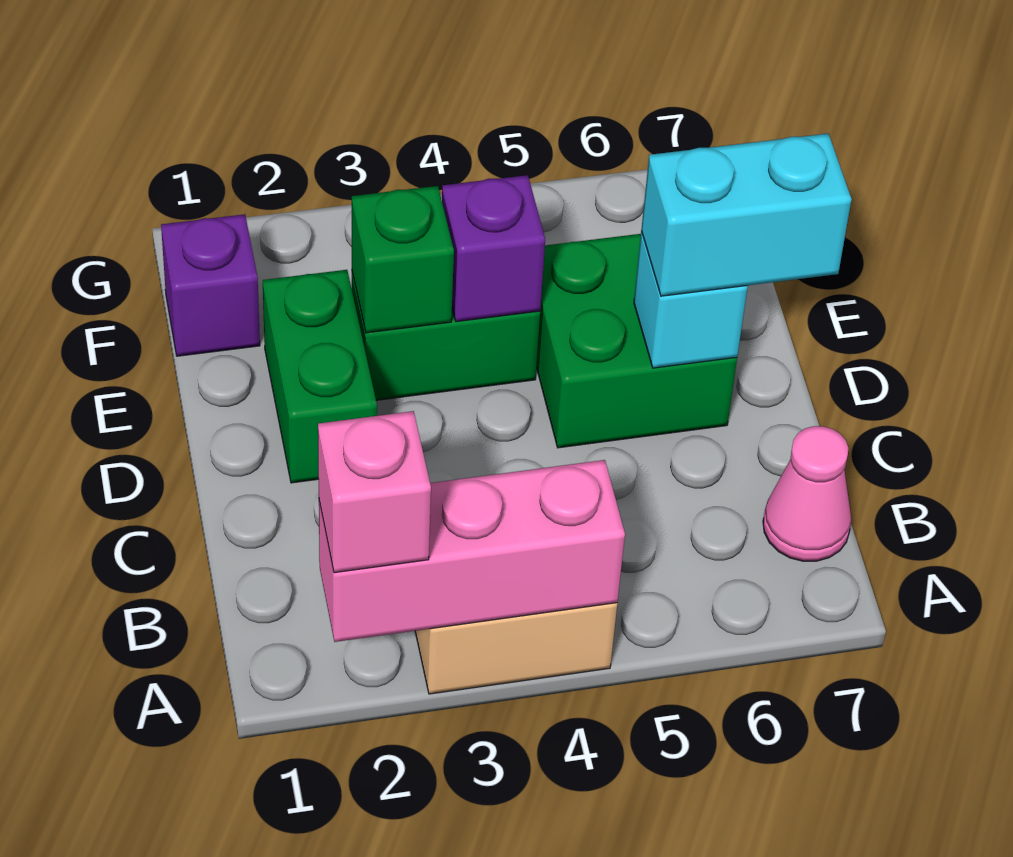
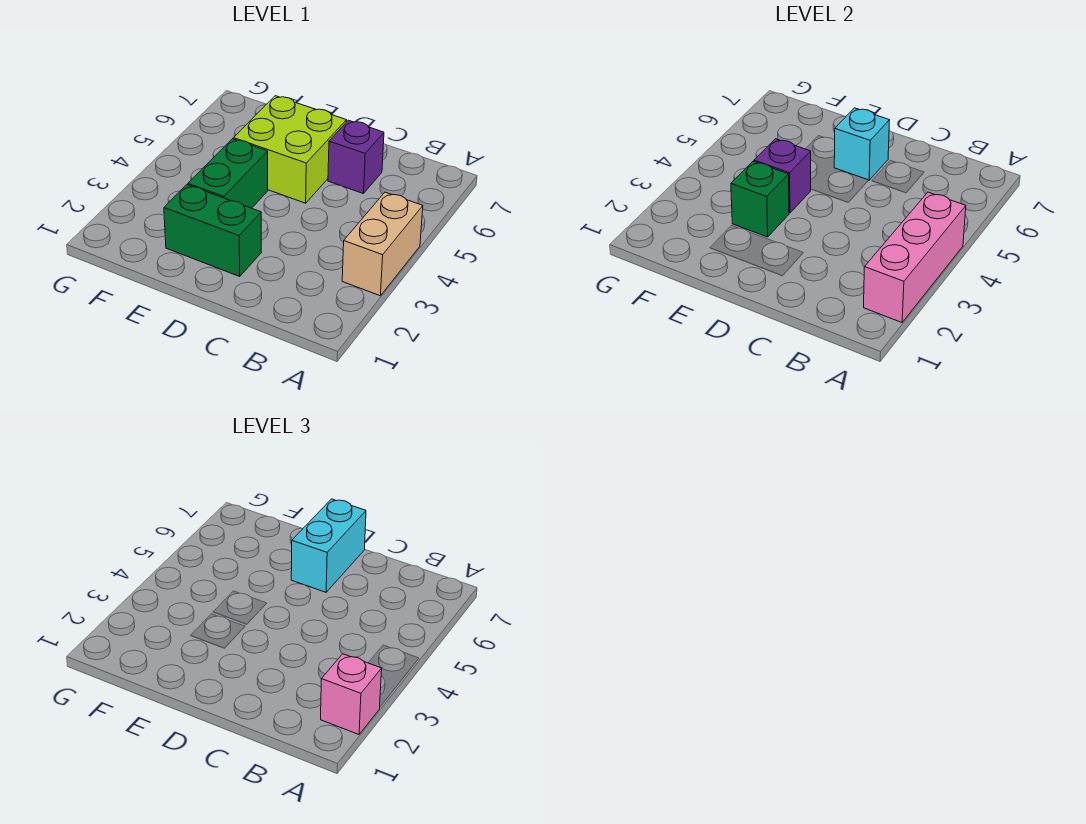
pink 1x1 cone [763,426,852,561] -> none
green 2x2 brick [536,234,737,448] -> lime 2x2 brick [233,96,347,203]
purple 1x1 brick [161,214,260,356] -> purple 1x1 brick moved to [328,120,384,194]

